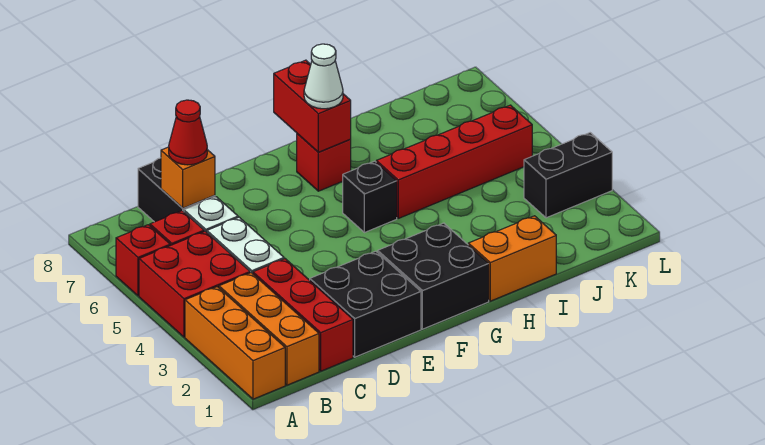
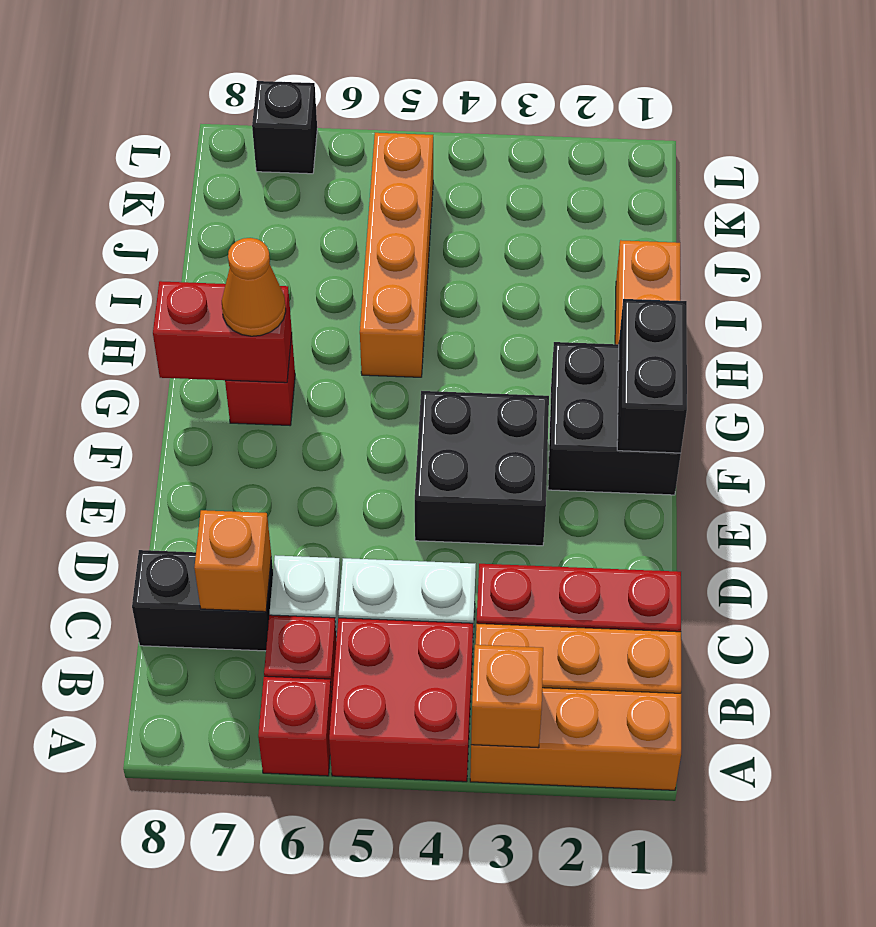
none -> orange 1x1 brick [471,645,543,748]
red 1x1 cone [169,100,207,165] -> none
black 2x2 brick [310,251,421,357] -> black 2x2 brick moved to [415,391,549,546]
black 1x1 brick [343,161,397,233] -> black 1x1 brick moved to [252,81,317,174]
white 1x1 cone [304,44,343,109] -> orange 1x1 cone [222,238,286,336]
red 1x4 brick [376,105,532,218] -> orange 1x4 brick [360,133,433,377]
black 1x2 brick [524,133,612,218] -> black 1x2 brick moved to [617,299,687,453]

